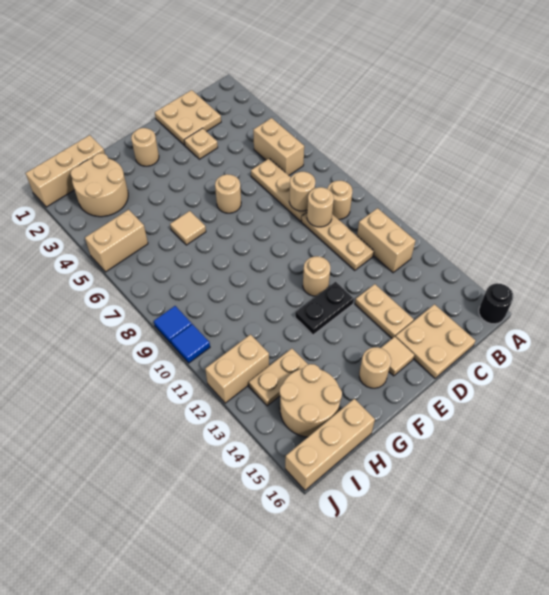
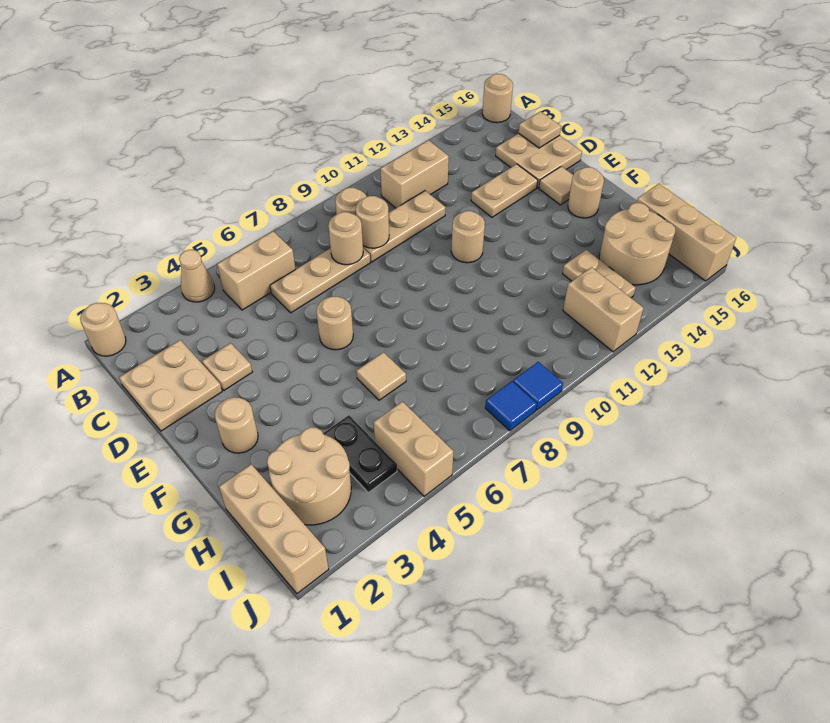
none -> tan 1x1 round brick [80,303,126,356]
none -> tan 1x1 cone [179,250,215,302]
black 1x1 round brick [479,283,513,324] -> tan 1x1 round brick [482,74,513,123]
none -> tan 1x1 plate [519,111,561,148]
black 1x2 plate [295,282,354,335] -> black 1x2 plate moved to [323,415,397,493]
blue 1x1 tile [171,324,210,363] -> blue 1x1 tile moved to [485,381,537,431]

